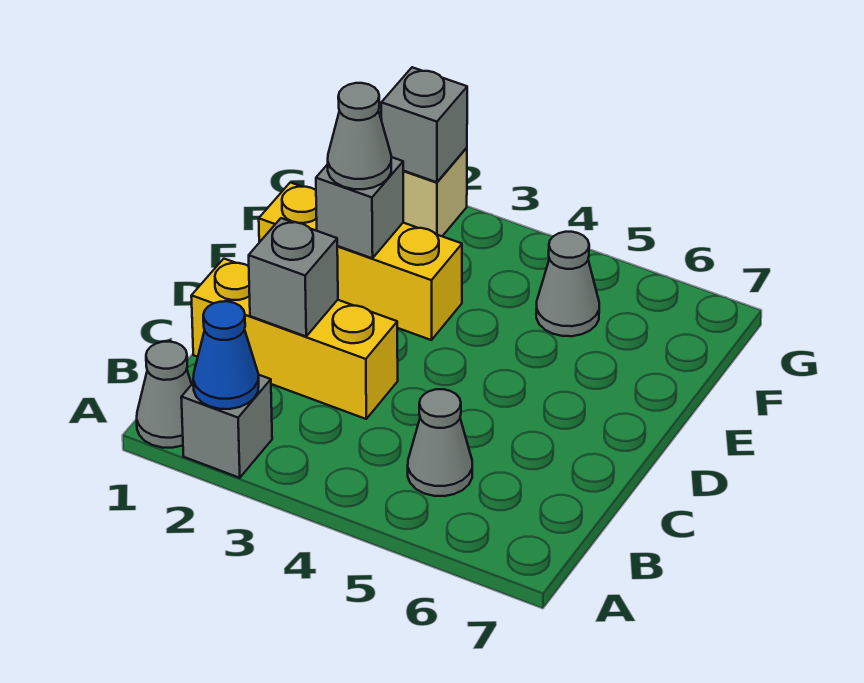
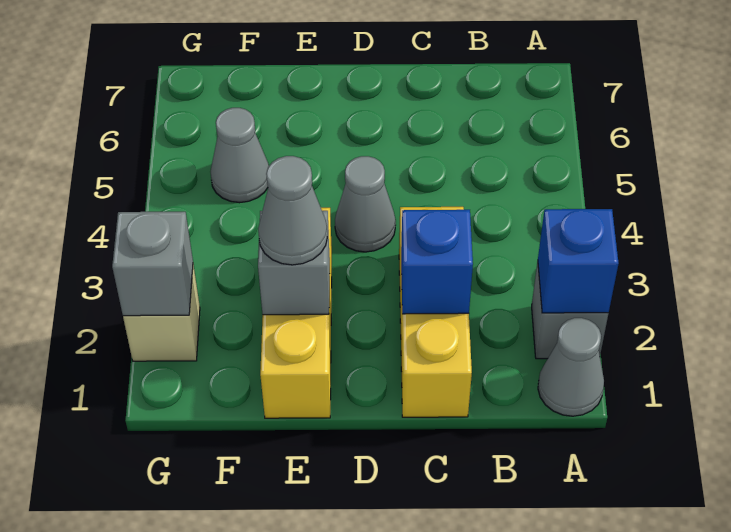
blue 1x1 cone [193,301,259,409] -> blue 1x1 brick [538,209,619,313]
grey 1x1 cone [408,389,472,496] -> grey 1x1 cone moved to [335,156,396,252]
grey 1x1 brick [249,218,338,336] -> blue 1x1 brick [401,210,473,314]

